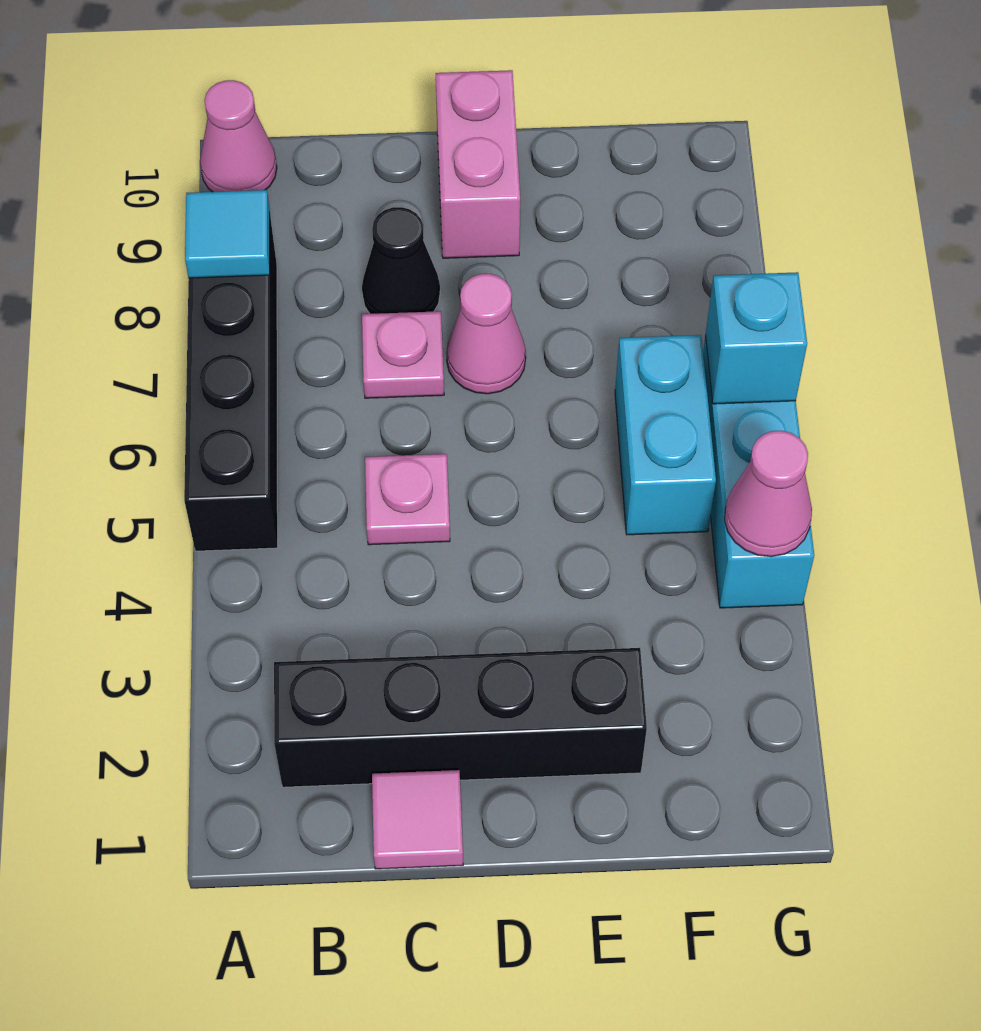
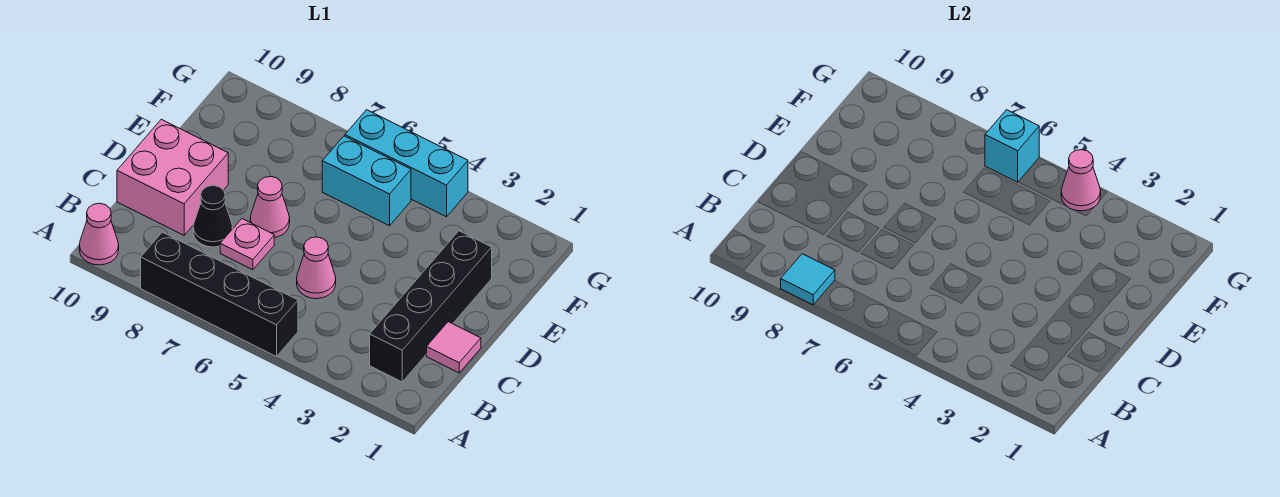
pink 1x1 plate [365,454,450,545] -> pink 1x1 cone [297,237,336,299]
pink 1x2 brick [436,70,520,258] -> pink 2x2 brick [117,119,228,235]

